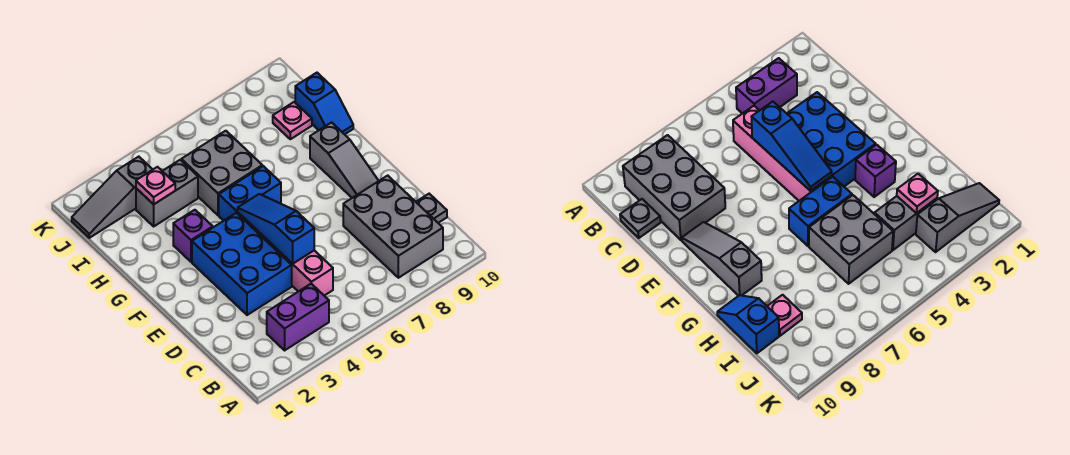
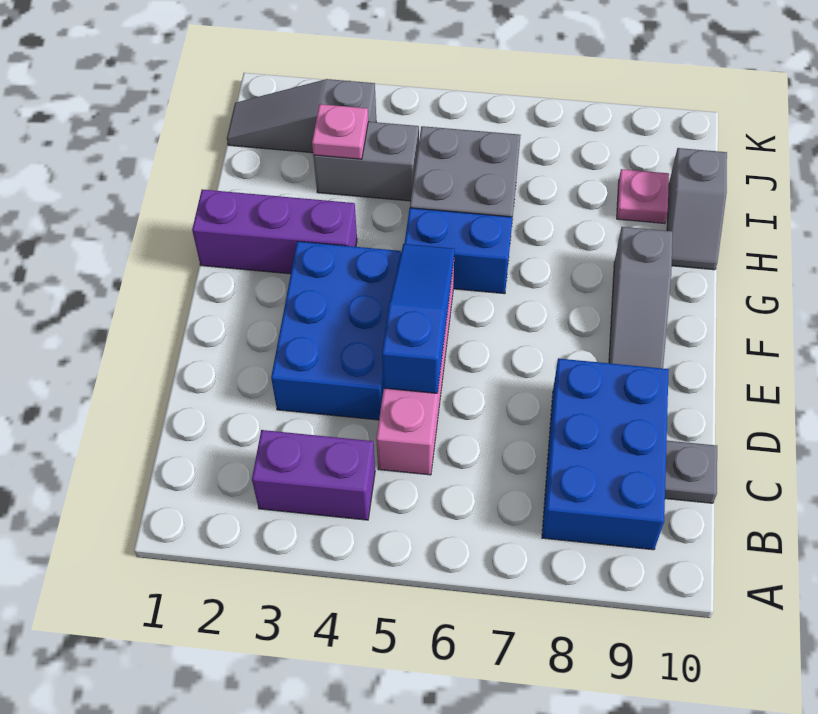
grey 2x3 brick [343,176,443,278] -> blue 2x3 brick [542,359,669,550]
purple 1x1 brick [173,210,213,262] -> purple 1x3 brick [192,189,357,274]
blue 1x2 slope [295,73,353,134] -> grey 1x2 slope [667,148,727,270]

